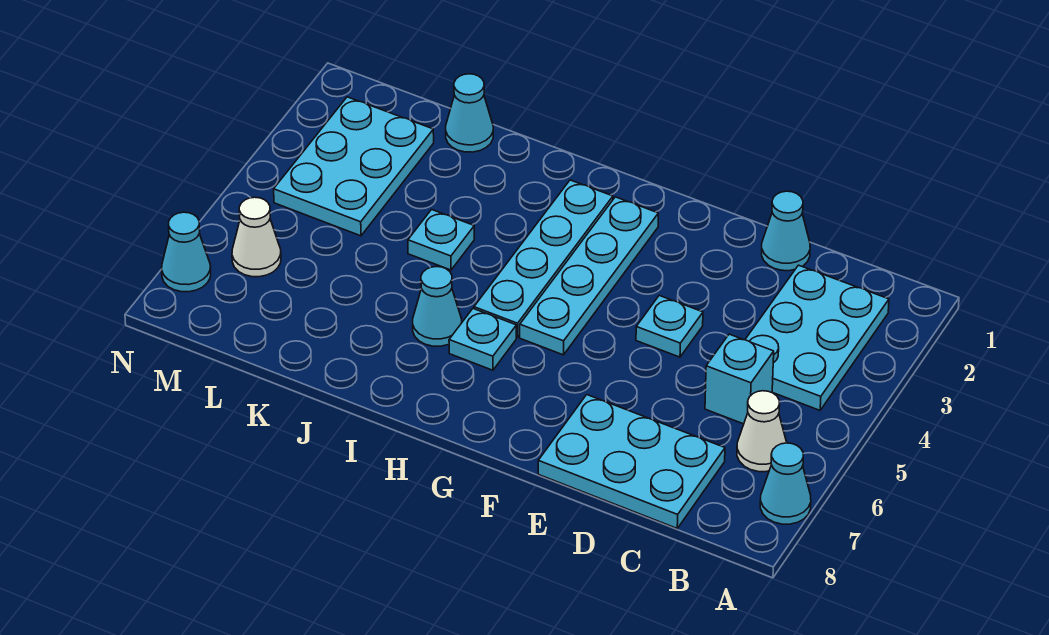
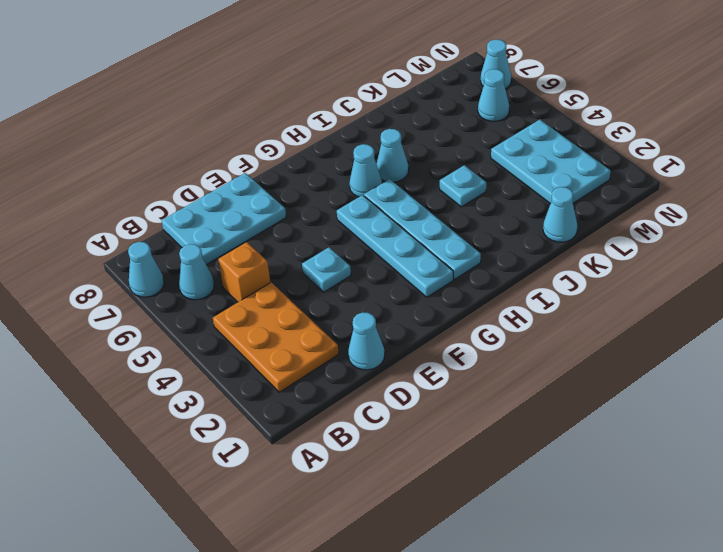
cyan 2x3 plate [745,265,889,410] -> orange 2x3 plate [213,282,339,392]
white 1x1 cone [737,391,787,472] -> cyan 1x1 cone [179,244,214,300]
cyan 1x1 brick [705,334,774,424] -> orange 1x1 brick [218,242,270,302]
cyan 1x1 plate [449,309,516,370] -> cyan 1x1 cone [349,144,382,197]
white 1x1 cone [232,197,281,277] -> cyan 1x1 cone [478,69,509,121]

